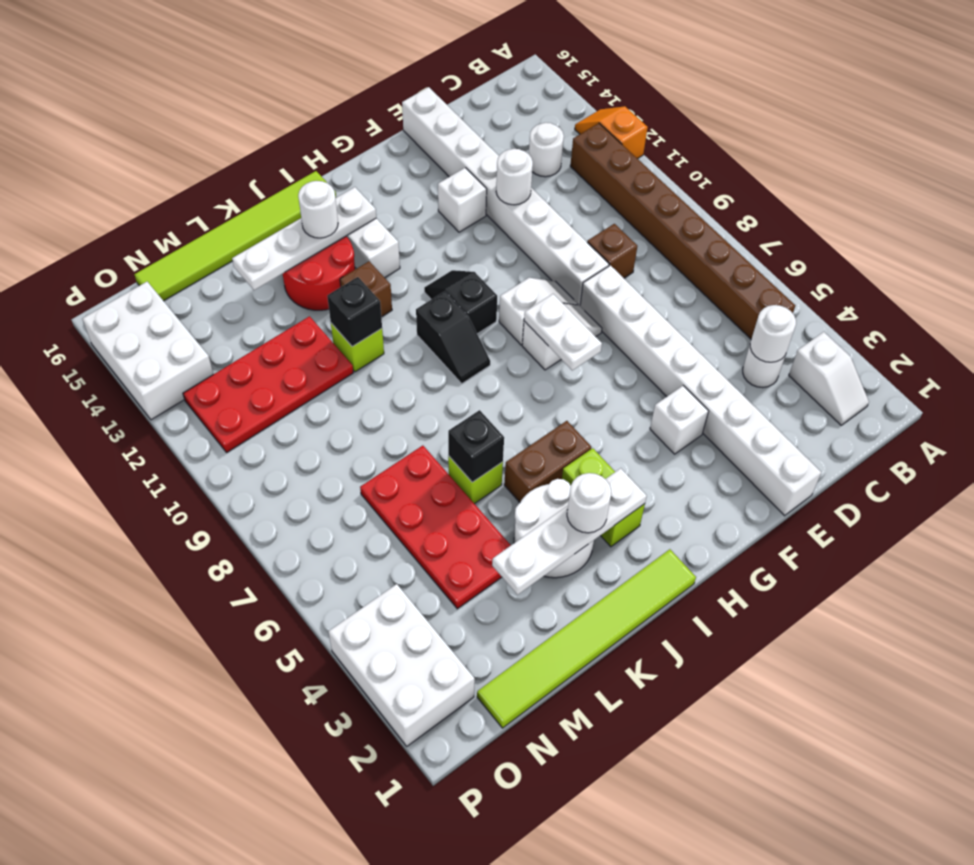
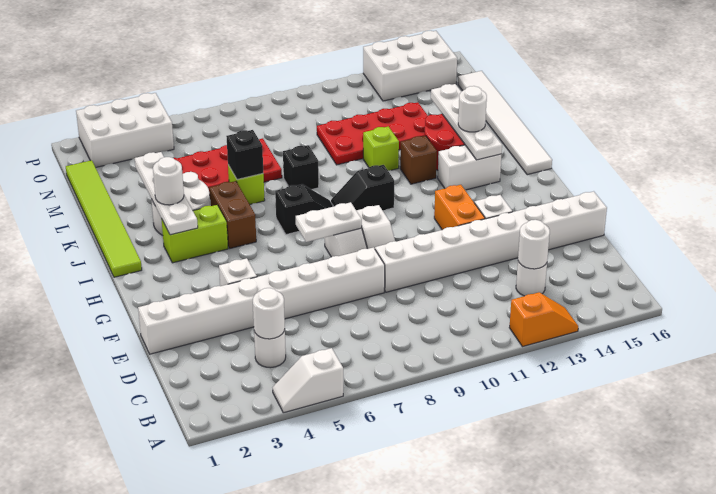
white 1x2 slope [789,332,869,425] -> white 1x2 slope moved to [273,348,343,413]
brown 1x8 brick [570,123,795,339] -> none
brown 1x1 brick [587,224,637,278] -> none
white 1x1 round brick [496,149,533,205] -> white 1x1 round brick moved to [518,220,550,269]
none -> orange 1x2 brick [434,185,485,230]
black 1x2 slope [424,270,497,334] -> black 1x2 slope moved to [275,184,333,235]
lime 1x6 tile [135,171,336,301] -> white 1x6 tile [458,71,552,175]
black 1x1 brick [327,277,382,347] -> black 1x1 brick moved to [283,145,319,190]
red 2x4 plate [183,316,353,452] -> red 2x4 plate turned to [317,102,428,165]

